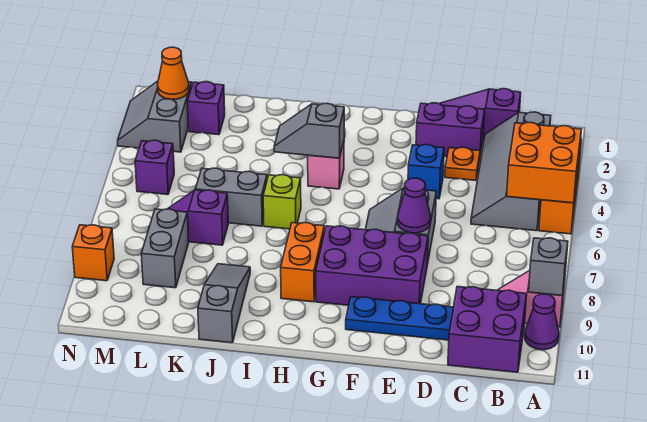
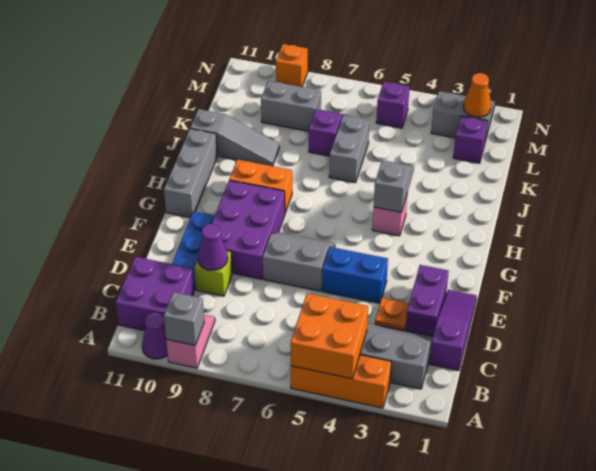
blue 1x1 brick [408,145,444,199] -> blue 1x2 brick [322,247,388,303]
purple 1x1 cone [398,178,431,233] -> purple 1x1 cone moved to [198,224,228,270]
none -> grey 1x3 brick [164,129,217,218]
lime 1x1 brick [263,175,301,229] -> lime 1x1 brick moved to [195,250,232,296]

